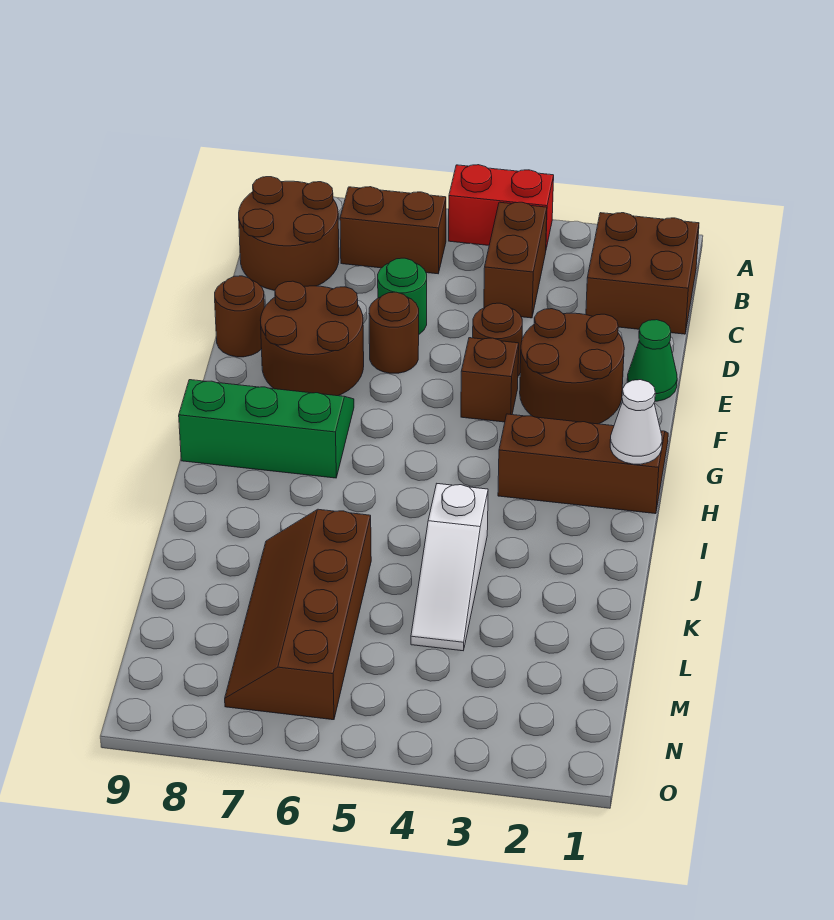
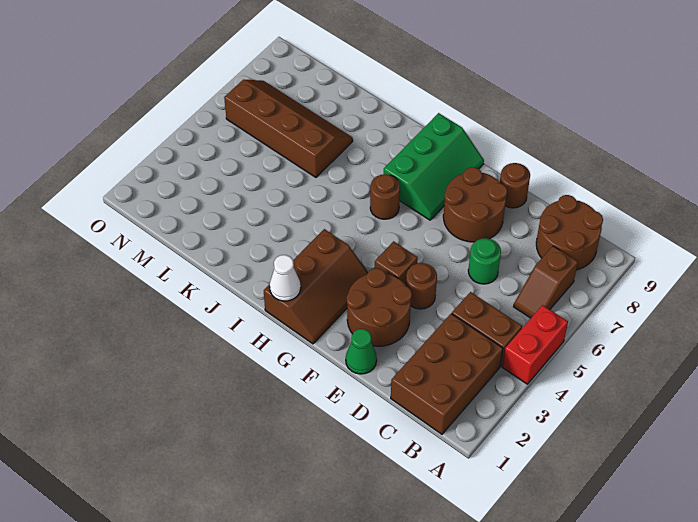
brown 2x2 brick [586,213,699,334] -> brown 2x3 brick [391,314,503,434]
brown 1x2 brick [340,187,446,274] -> brown 1x2 slope [514,246,578,318]
brown 1x1 round brick [369,292,419,373] -> brown 1x1 round brick moved to [370,174,400,219]
white 1x3 slope [411,484,488,651] -> none

